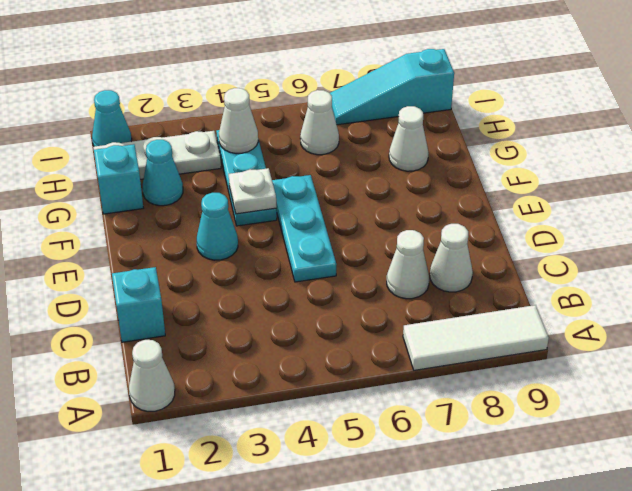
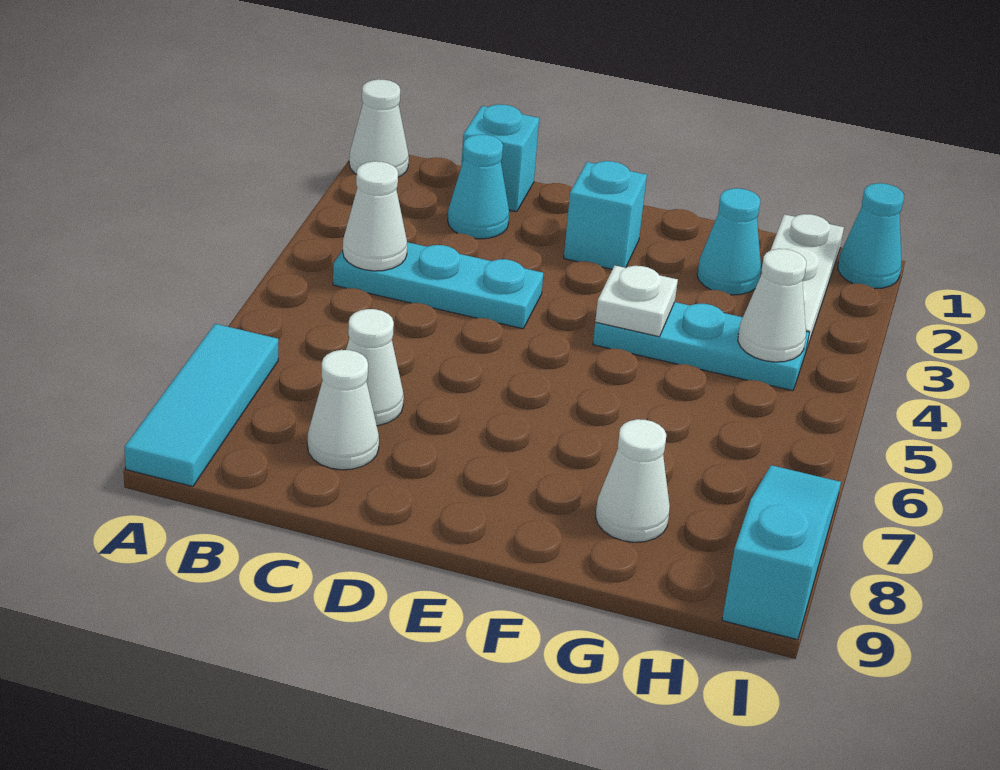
white 1x3 tile [403,305,549,370] -> cyan 1x3 tile [124,324,278,486]
cyan 1x3 plate [272,175,336,282] -> cyan 1x3 plate moved to [333,242,543,329]
cyan 1x1 cone [197,193,238,260] -> cyan 1x1 cone moved to [448,134,509,239]
cyan 1x1 brick [94,144,143,214] -> cyan 1x1 brick moved to [564,161,647,269]
white 1x1 cone [300,90,339,155] -> white 1x1 cone moved to [343,161,407,271]

